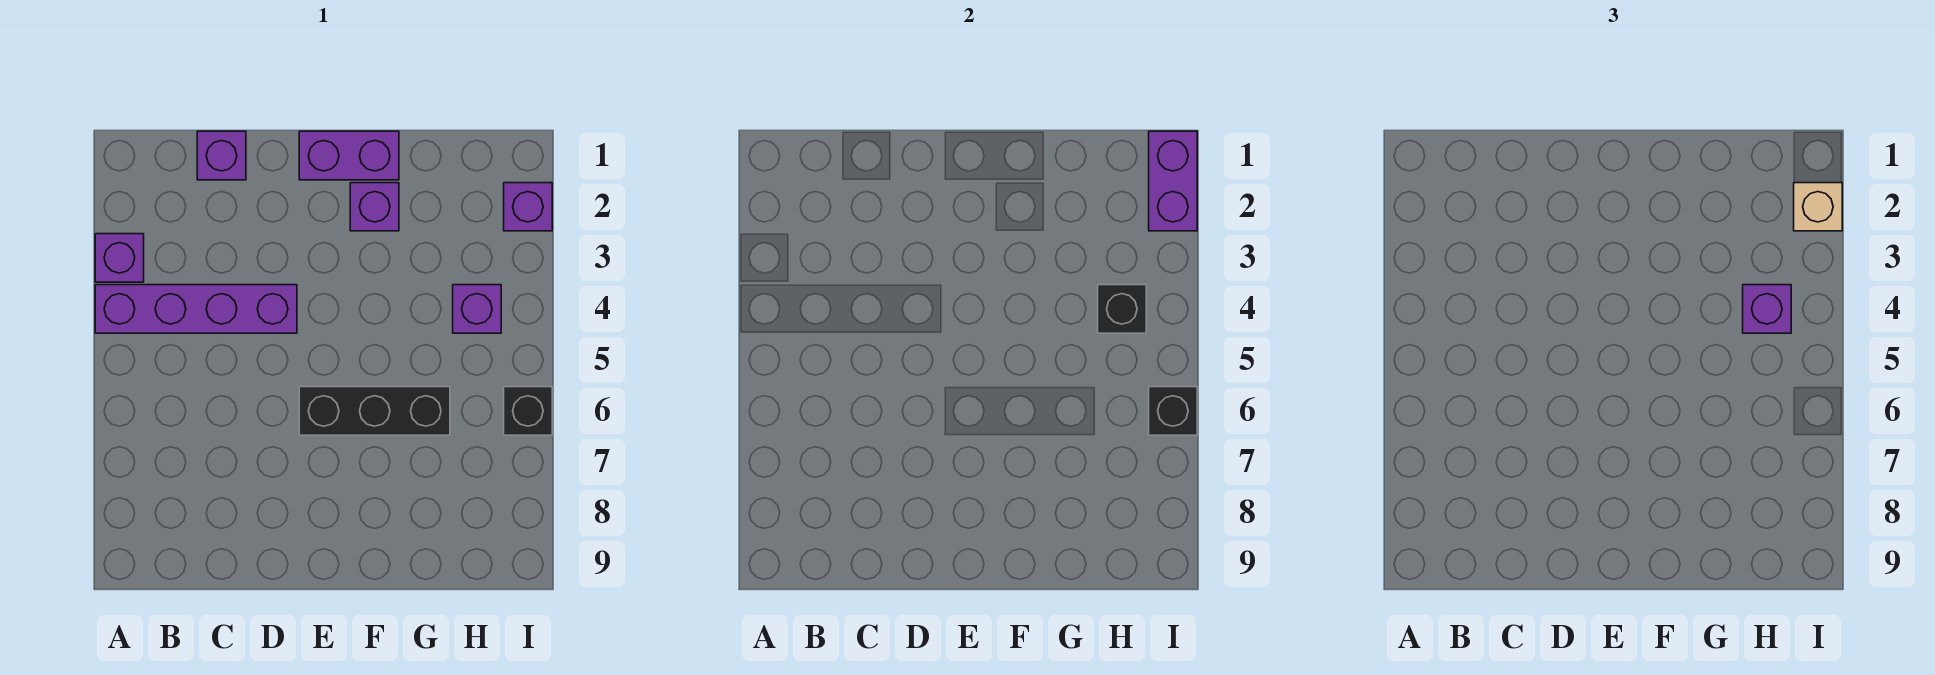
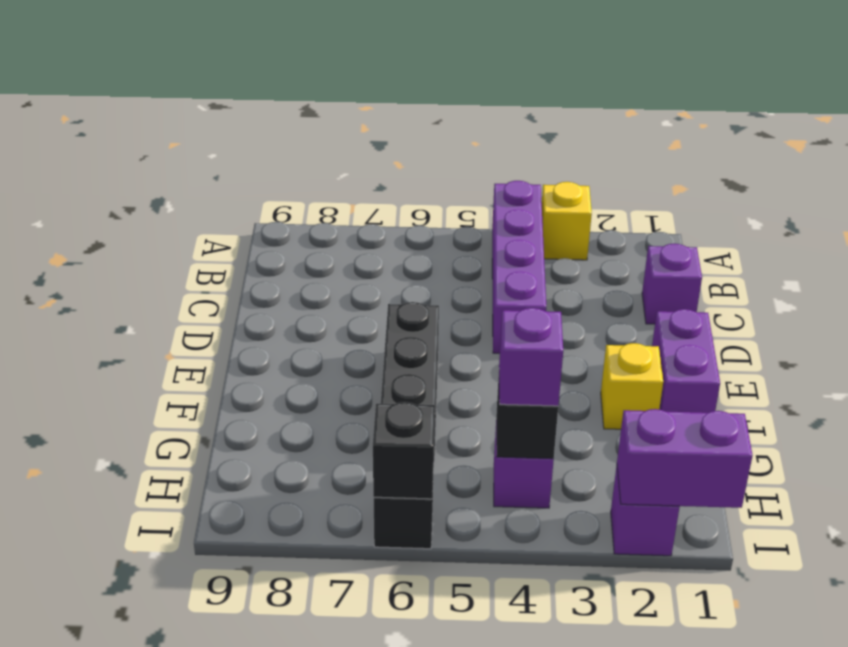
purple 1x1 brick [95,234,144,282] -> yellow 1x1 brick [542,182,592,260]
purple 1x1 brick [350,183,399,231] -> yellow 1x1 brick [601,343,663,429]
tan 1x1 brick [1794,183,1842,231] -> none

